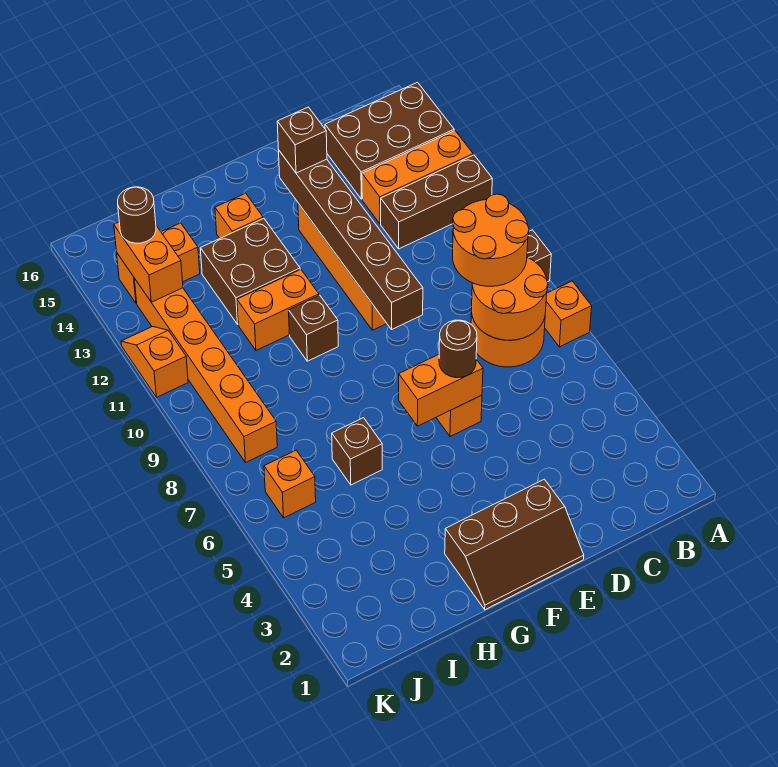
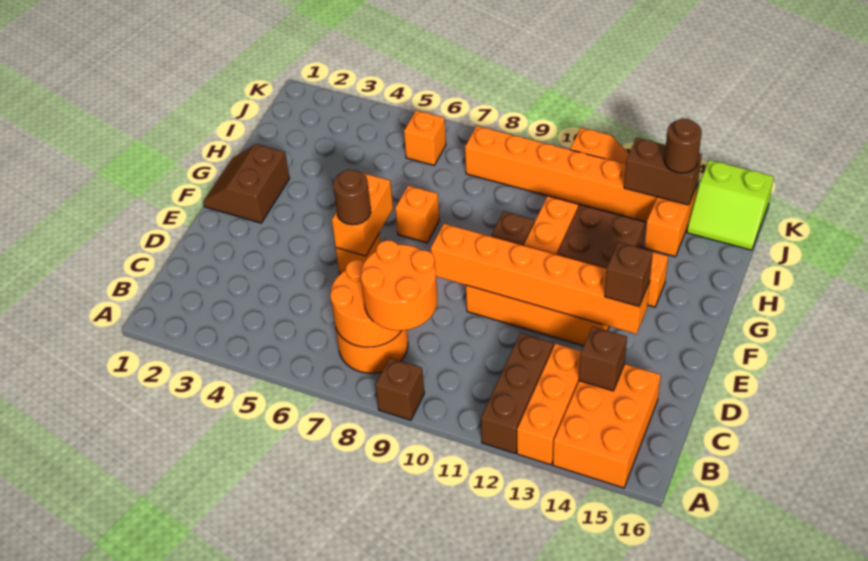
orange 1x1 brick [545,281,592,347] -> orange 1x1 brick moved to [395,185,439,243]
brown 2x3 brick [325,82,454,199] -> orange 2x3 brick [553,364,661,488]
brown 2x3 slope [445,479,584,610] -> brown 2x2 slope [203,144,289,223]
brown 1x6 brick [279,151,423,329] -> orange 1x6 brick [431,224,650,334]
brown 1x1 brick [332,418,382,485] -> brown 1x1 brick moved to [579,326,627,391]
orange 1x2 brick [114,222,183,302] -> brown 1x2 brick [624,138,702,205]
none -> lime 2x2 slope [687,160,774,250]

